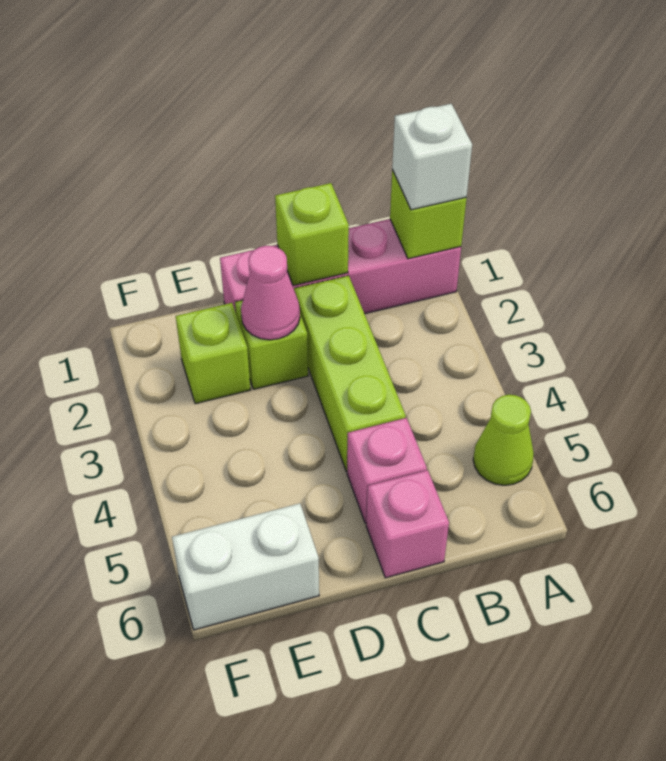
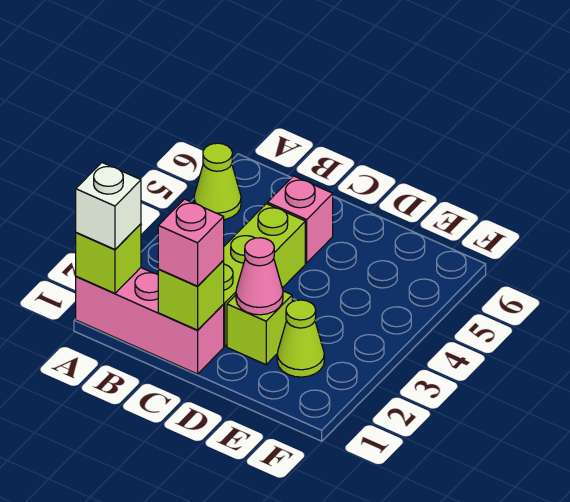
pink 1x4 brick [220,219,461,314] -> pink 1x3 brick [76,268,224,374]
pink 1x1 brick [366,470,449,578] -> pink 1x1 brick moved to [158,199,224,286]
lime 1x1 brick [176,303,251,404] -> lime 1x1 cone [277,300,324,377]
white 1x2 brick [172,503,319,630] -> none

